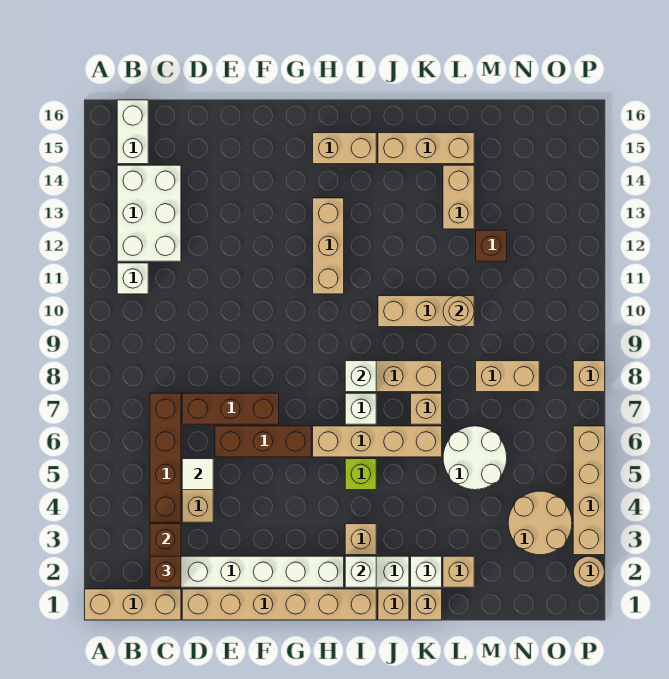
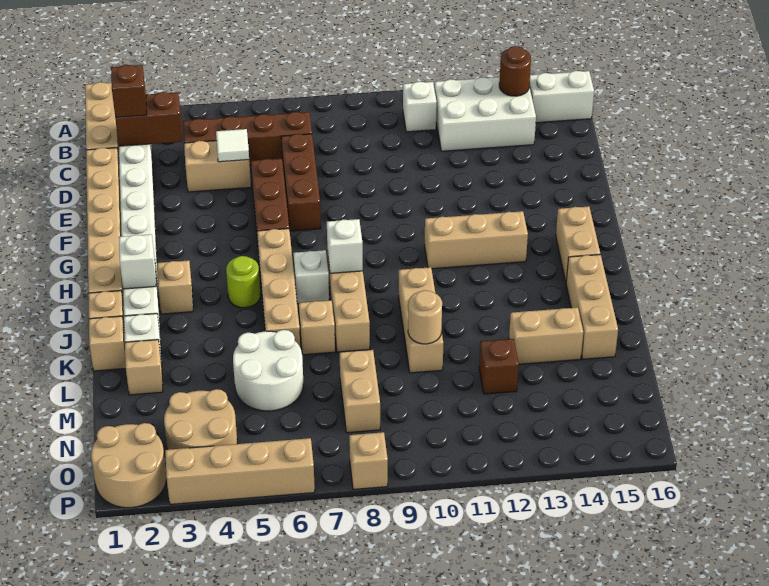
none -> brown 1x1 round brick [499,46,531,96]
lime 1x1 brick [345,459,376,490] -> lime 1x1 round brick [226,256,260,308]
tan 1x1 round brick [574,556,604,587] -> tan 2x2 round brick [91,423,167,508]

